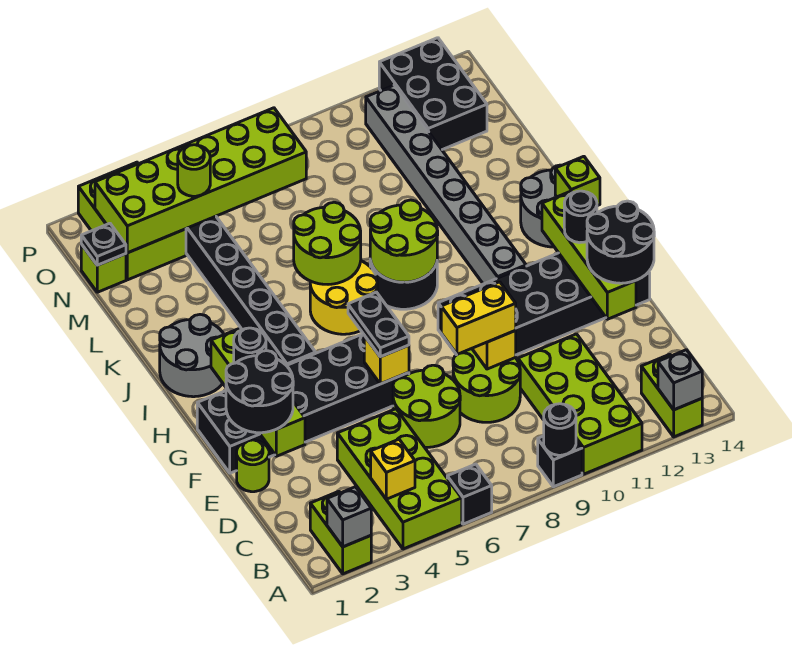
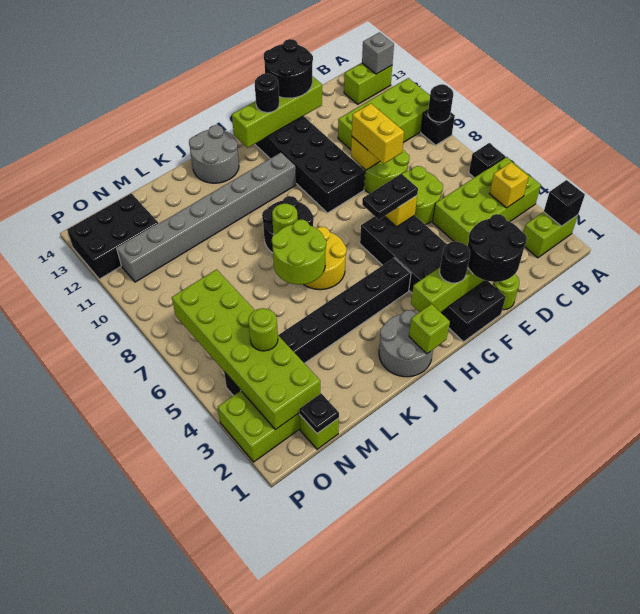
grey 1x1 brick [327,487,371,547] -> black 1x1 brick [544,180,585,226]
lime 2x2 round brick [370,200,438,282] -> lime 1x1 round brick [272,204,298,234]
lime 1x1 brick [555,156,600,206] -> lime 1x1 brick moved to [409,304,450,354]

